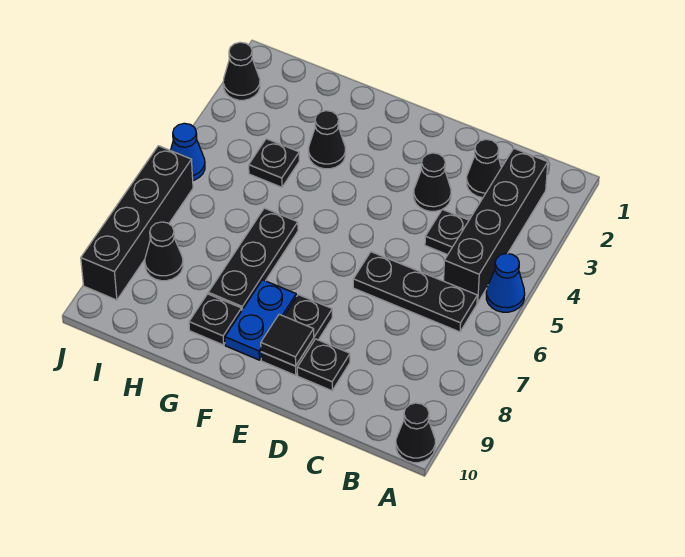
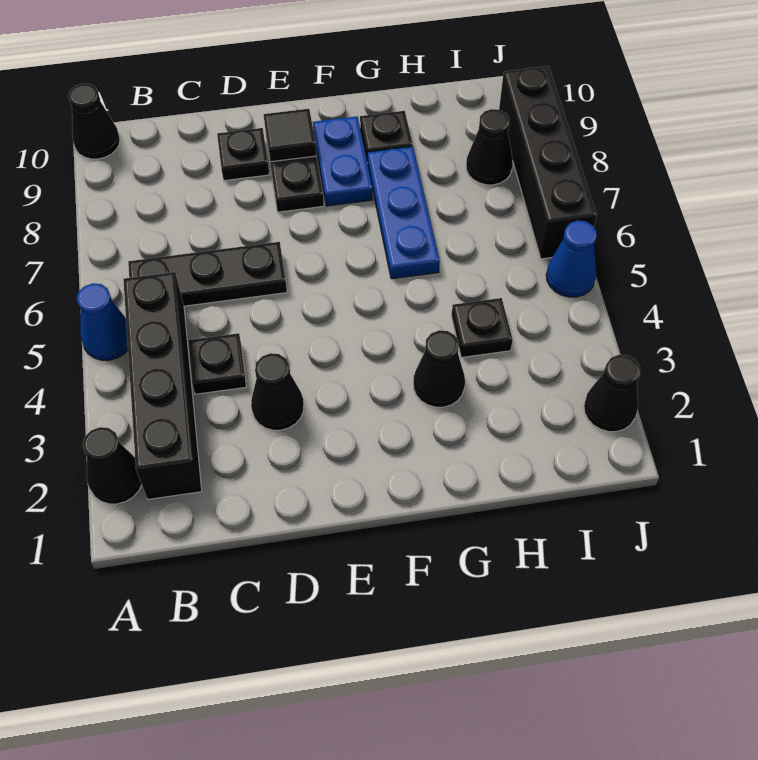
black 1x1 cone [467,139,501,198] -> black 1x1 cone moved to [83,427,142,504]
black 1x3 plate [208,208,298,310] -> blue 1x3 plate [367,146,440,279]

